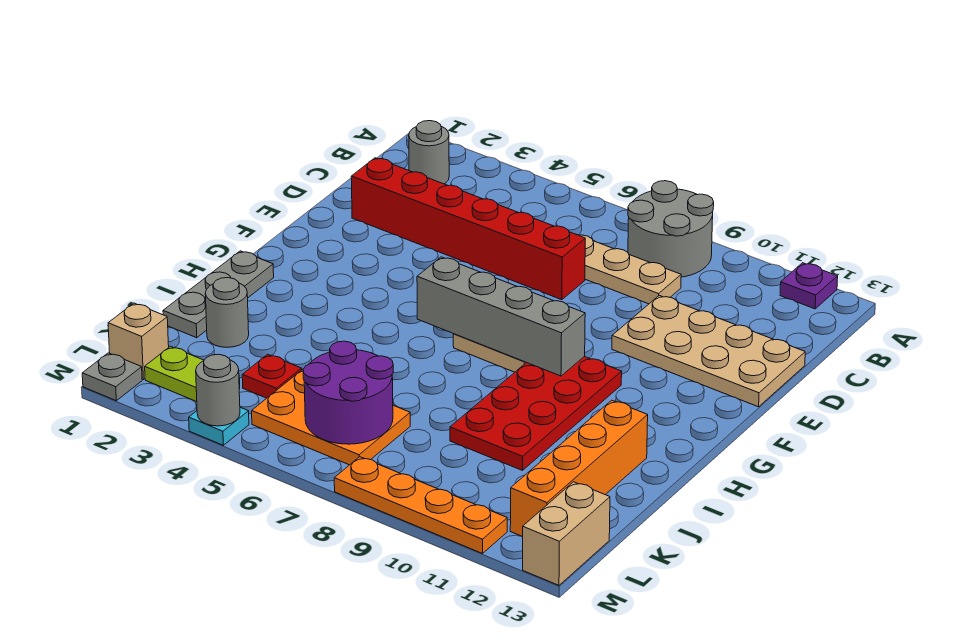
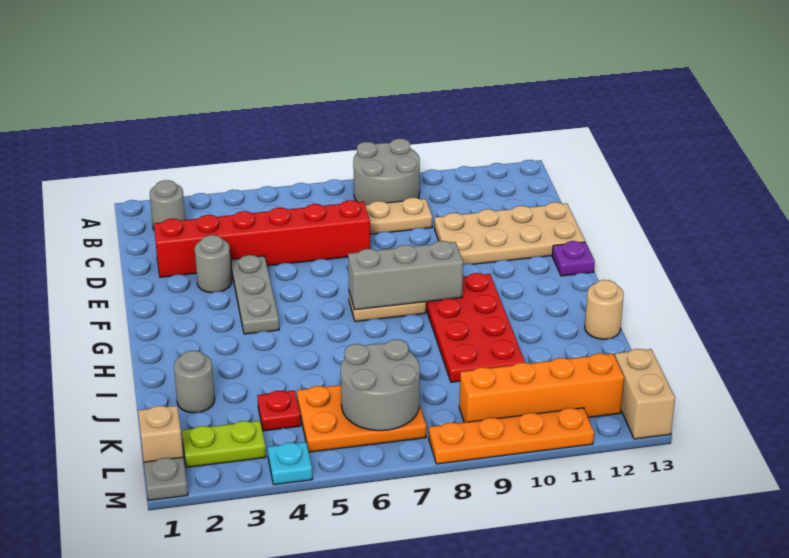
purple 1x1 plate [780,263,838,309] -> purple 1x1 plate moved to [552,241,595,276]
grey 1x4 brick [417,257,585,376] -> grey 1x3 brick [348,241,463,310]
grey 1x3 plate [163,251,274,338] -> grey 1x3 plate moved to [231,255,279,334]
orange 1x4 brick [510,400,648,537] -> orange 1x4 brick turned to [459,353,624,422]
none -> tan 1x1 round brick [585,280,624,339]
purple 2x2 round brick [303,341,393,444] -> grey 2x2 round brick [341,339,420,431]
grey 1x1 round brick [196,354,240,426] -> grey 1x1 round brick moved to [195,235,232,293]

